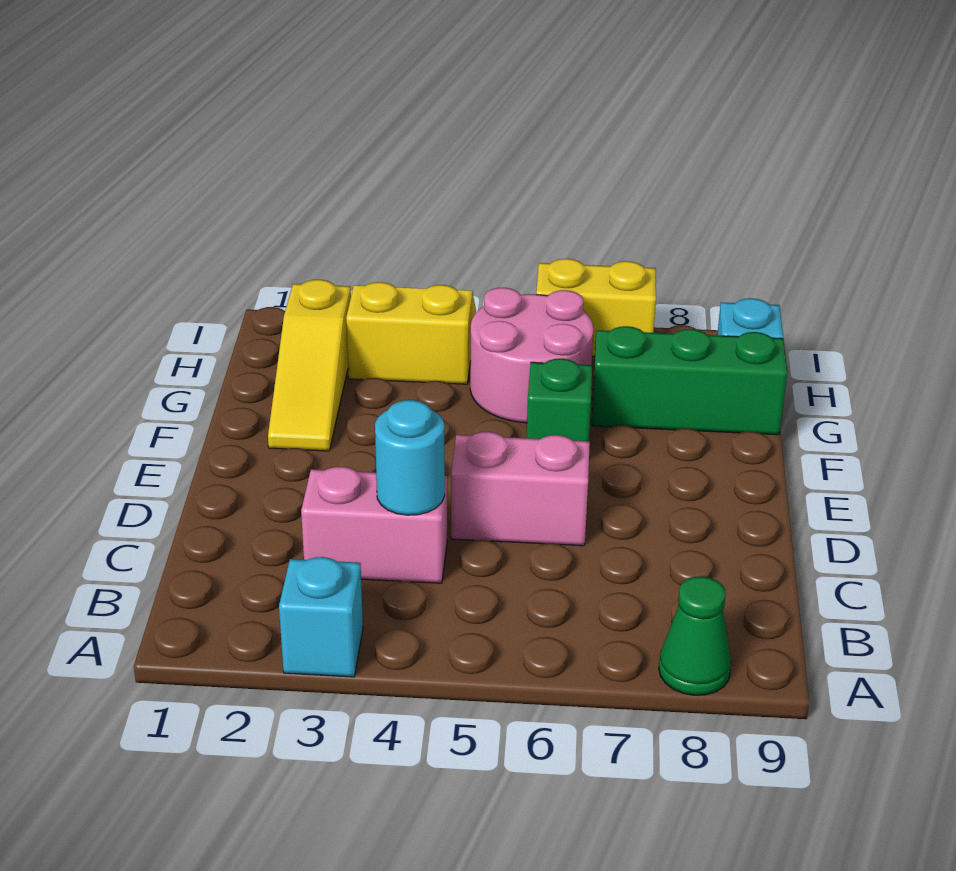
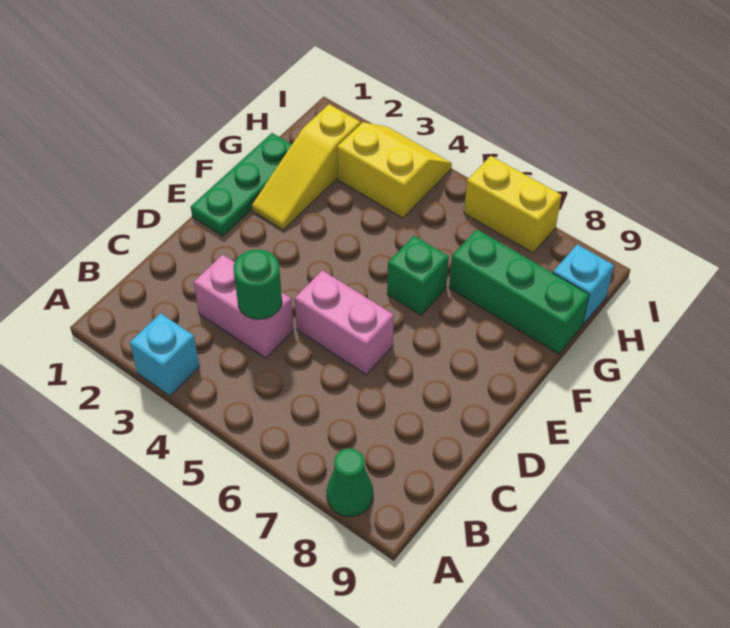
cyan 1x1 round brick [375,400,445,515] -> green 1x1 round brick [233,249,282,319]
none -> green 1x3 plate [191,133,292,236]
pink 2x2 round brick [470,288,593,423] -> none

